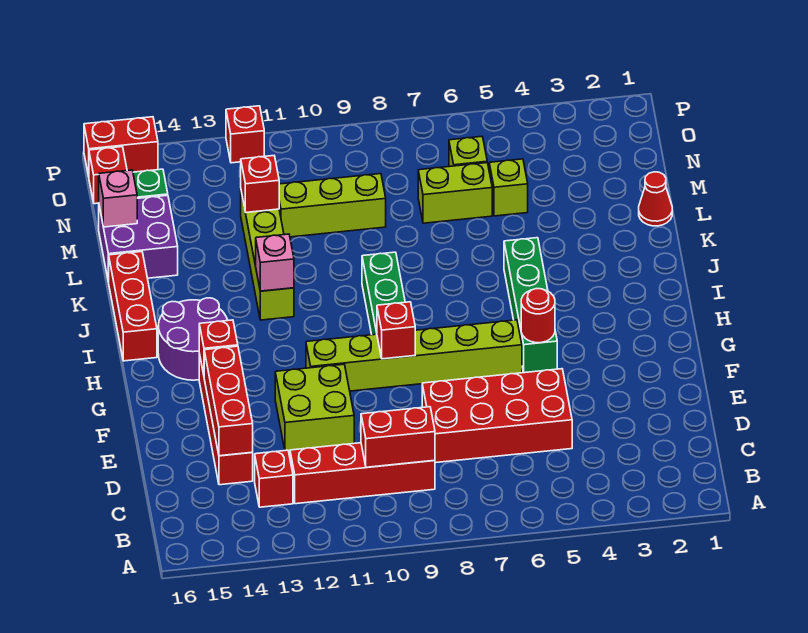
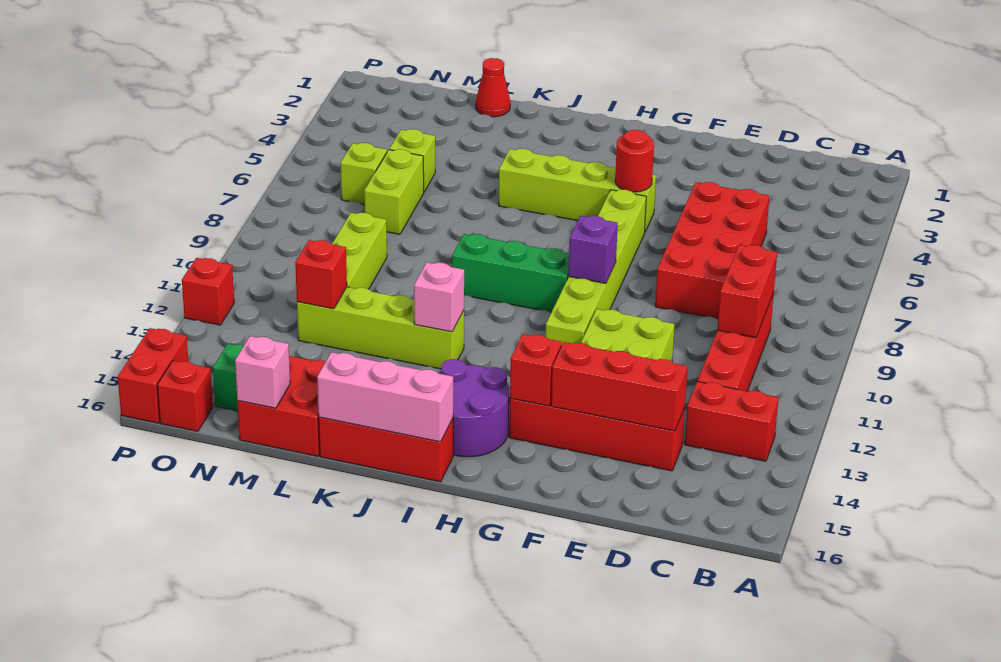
red 1x1 brick [255,450,293,507] -> red 1x2 brick [685,381,778,461]
green 1x4 brick [504,238,557,373] -> lime 1x4 brick [499,149,656,233]
red 1x1 brick [377,302,415,359] -> purple 1x1 brick [569,216,618,283]
none -> pink 1x3 brick [317,352,453,442]
purple 2x2 brick [99,195,178,282] -> red 2x2 brick [237,356,325,456]

